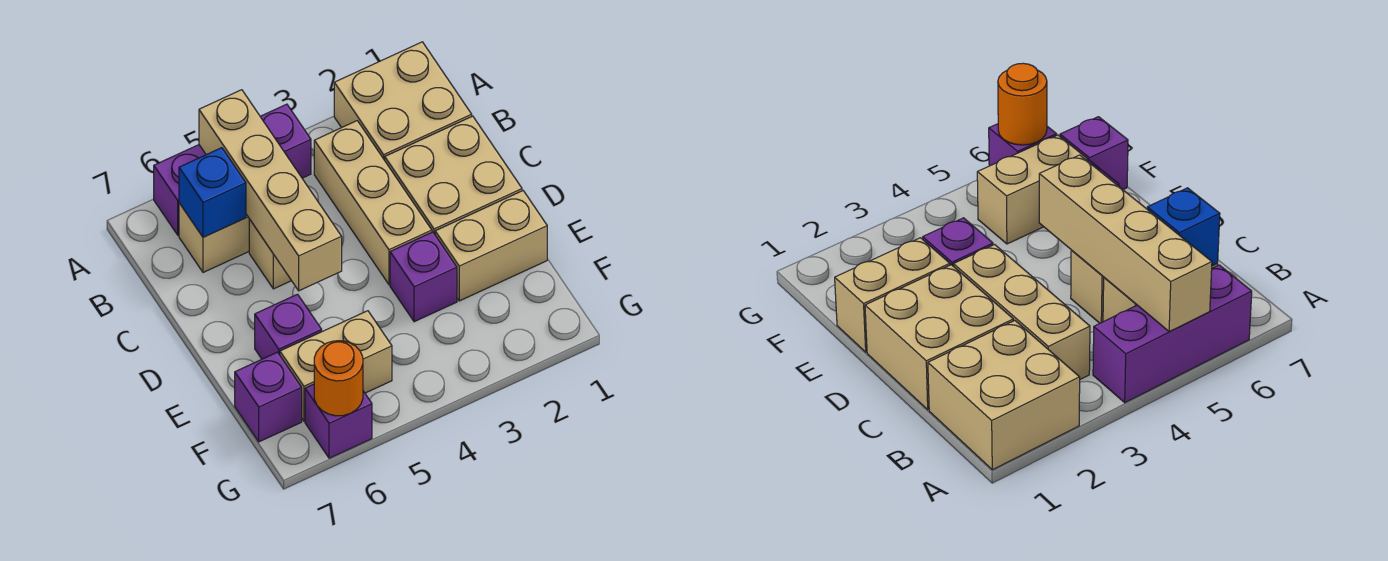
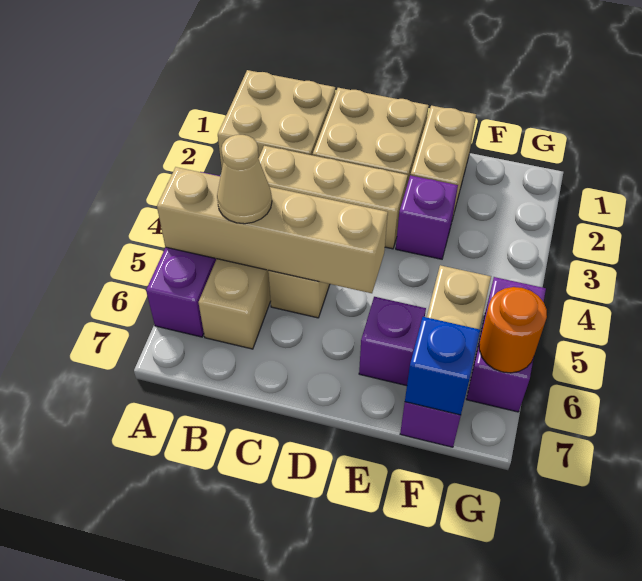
none -> tan 1x1 cone [217,135,272,224]
blue 1x1 brick [179,148,246,237] -> blue 1x1 brick moved to [405,317,480,415]
purple 1x1 brick [305,384,372,458] -> purple 1x2 brick [466,277,546,412]

